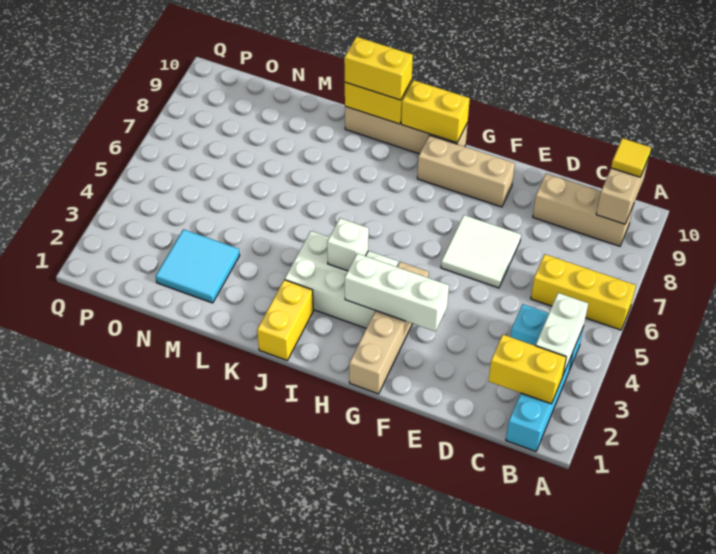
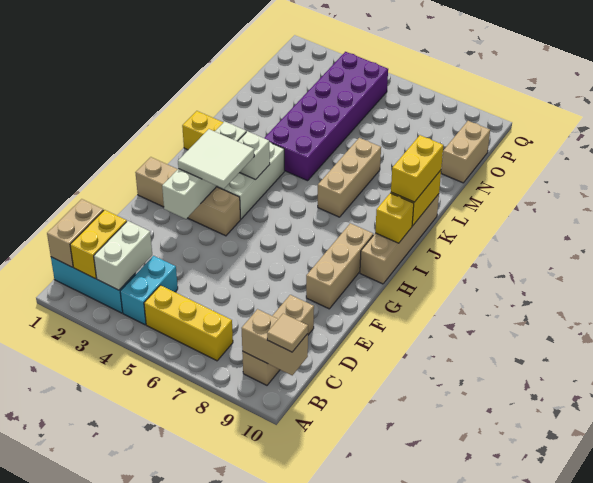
yellow 1x3 brick [531,254,636,330] -> yellow 1x3 brick turned to [144,285,233,361]
none -> tan 1x2 brick [47,199,104,267]
white 1x2 brick [536,293,588,375] -> white 1x2 brick turned to [94,221,152,290]
yellow 1x1 tile [611,138,651,177] -> tan 1x1 tile [267,314,308,352]
white 2x2 tile [441,215,521,288] -> white 2x2 tile moved to [178,129,254,189]
white 1x3 brick [345,253,449,332] -> white 1x4 brick [162,121,246,219]
yellow 1x2 brick [401,80,470,143] -> yellow 1x1 brick [375,193,414,243]
none -> tan 1x3 brick [318,138,381,217]
none -> purple 2x6 brick [264,52,388,181]
cyan 2x2 tile [156,229,240,303] -> none
none -> tan 1x2 brick [441,121,490,183]

